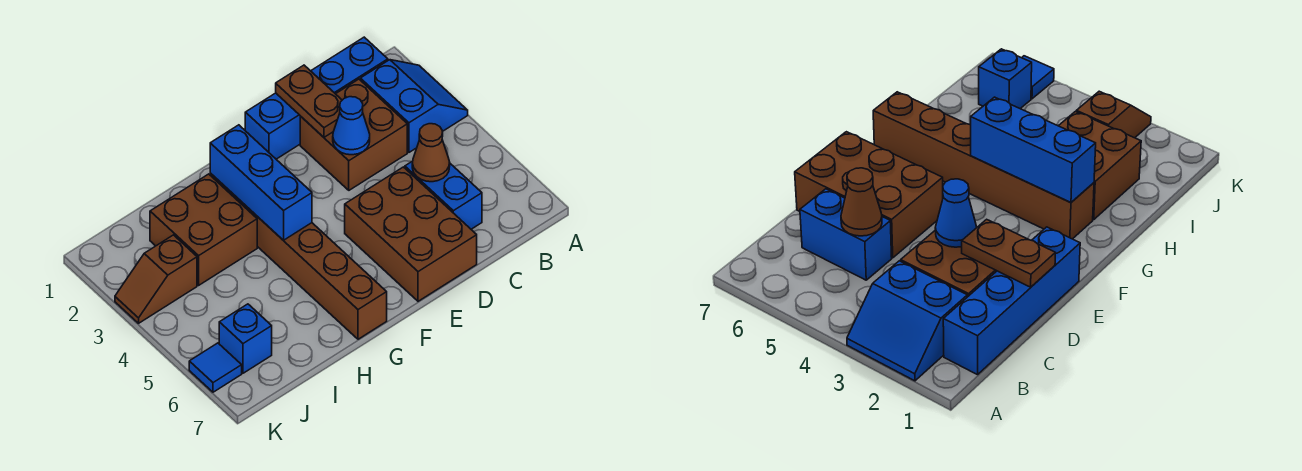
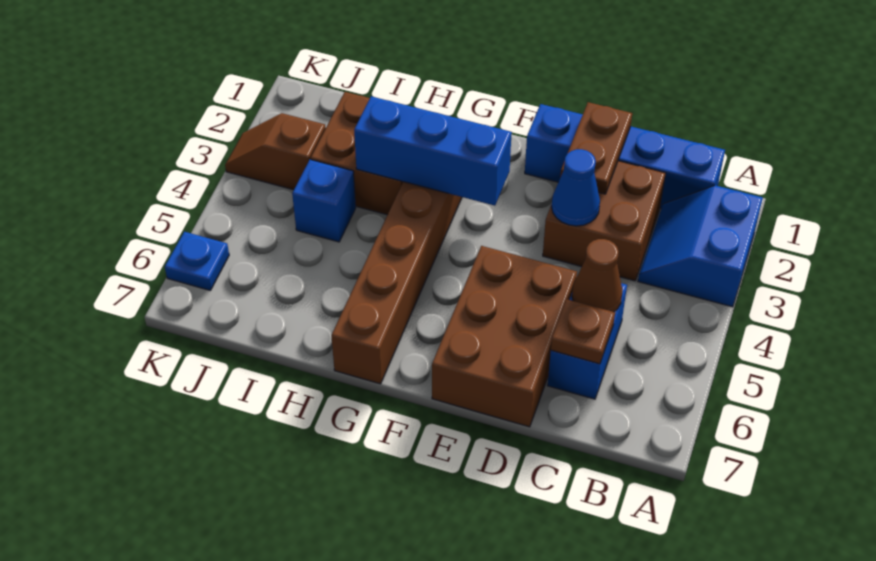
blue 2x2 slope [360,60,468,152] -> blue 2x2 slope turned to [638,185,763,307]
none -> brown 1x1 plate [551,299,615,364]
blue 1x3 brick [210,125,312,241] -> blue 1x3 brick turned to [354,96,512,206]
blue 1x1 brick [219,304,272,373] -> blue 1x1 brick moved to [292,159,356,242]
blue 1x1 tile [189,343,242,392] -> blue 1x1 plate [165,232,229,290]

